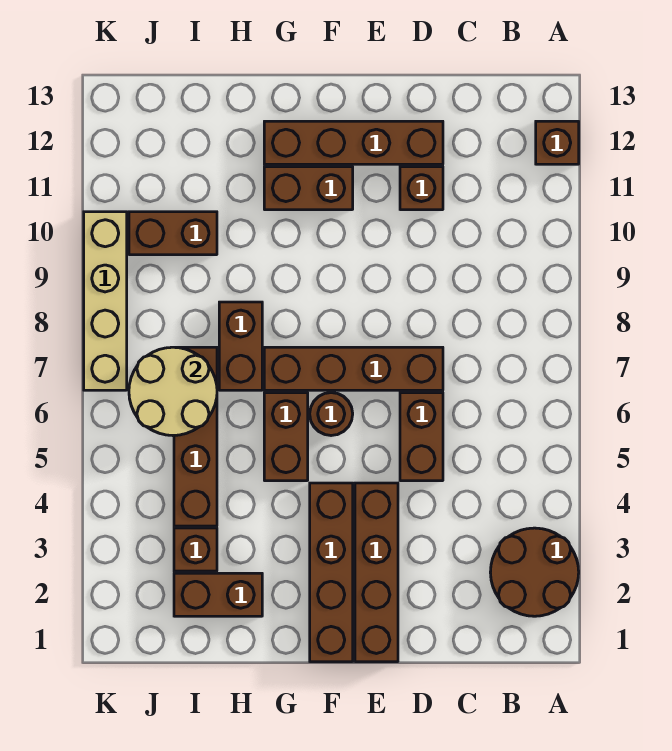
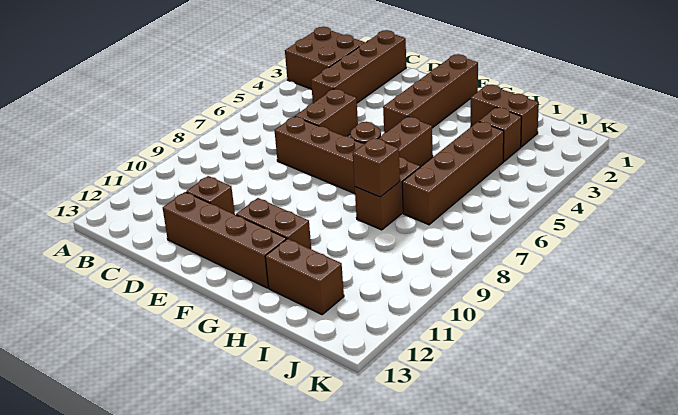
brown 2x2 round brick [490,528,579,616] -> brown 2x2 brick [285,27,365,89]
brown 1x1 brick [536,121,579,164] -> brown 1x1 brick moved to [353,138,400,197]
brown 1x4 brick [355,483,398,662] -> brown 1x4 brick moved to [311,30,406,103]
tan 2x2 round brick [129,347,217,436] -> none
brown 1x2 brick [129,212,217,255] -> brown 1x2 brick moved to [265,239,344,315]
tan 1x4 brick [84,212,127,390] -> none

